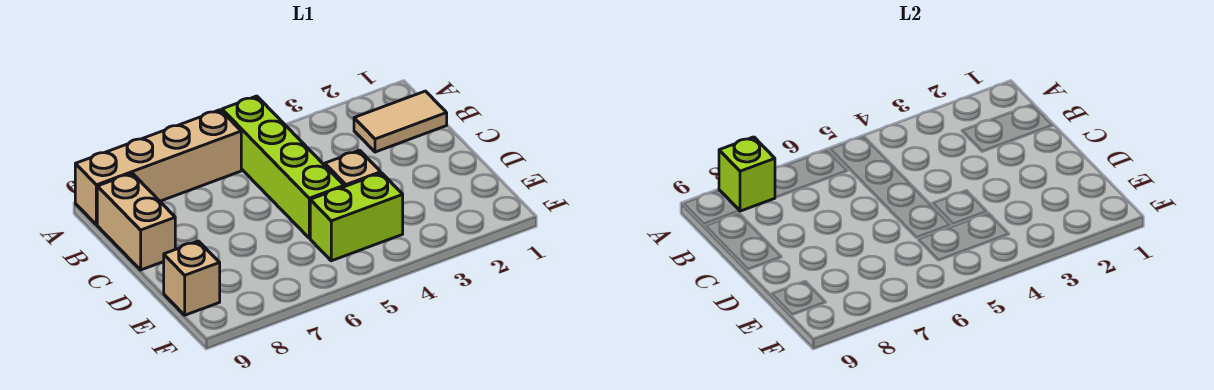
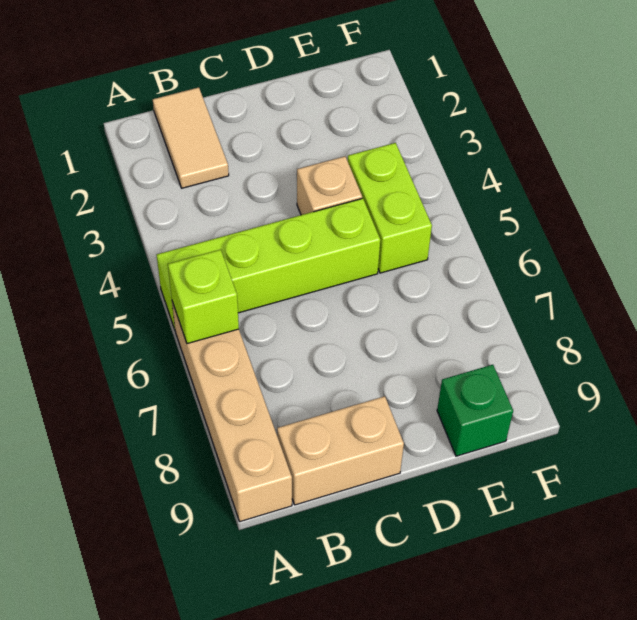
lime 1x1 brick [719,137,775,211] -> lime 1x1 brick moved to [168,250,239,344]
tan 1x1 brick [164,241,220,315] -> green 1x1 brick [437,365,513,456]

